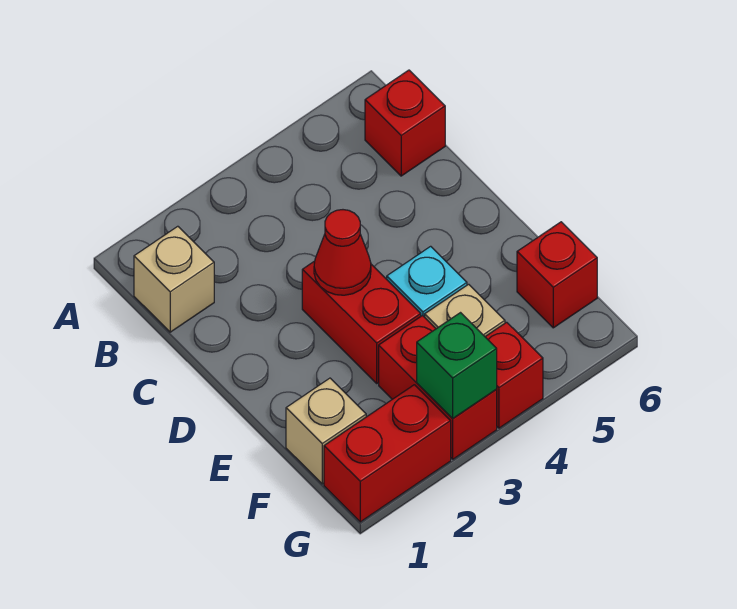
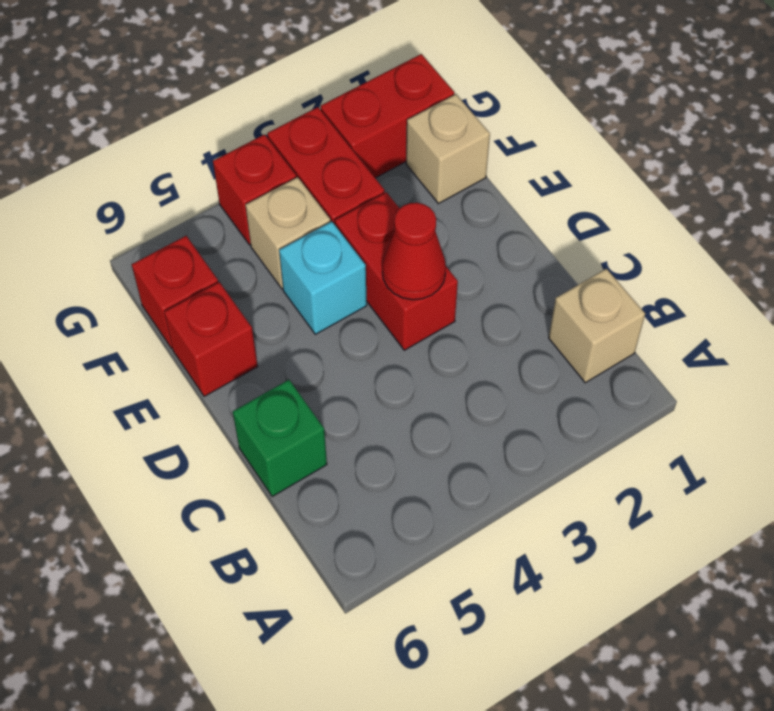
red 1x1 brick [365,70,445,176] -> red 1x1 brick moved to [164,282,258,396]
green 1x1 brick [417,313,497,419] -> green 1x1 brick moved to [233,380,327,497]

